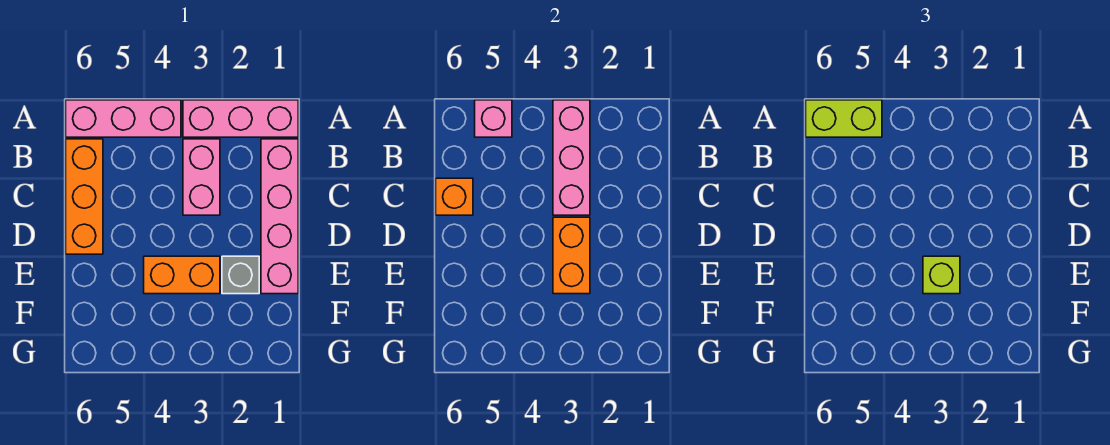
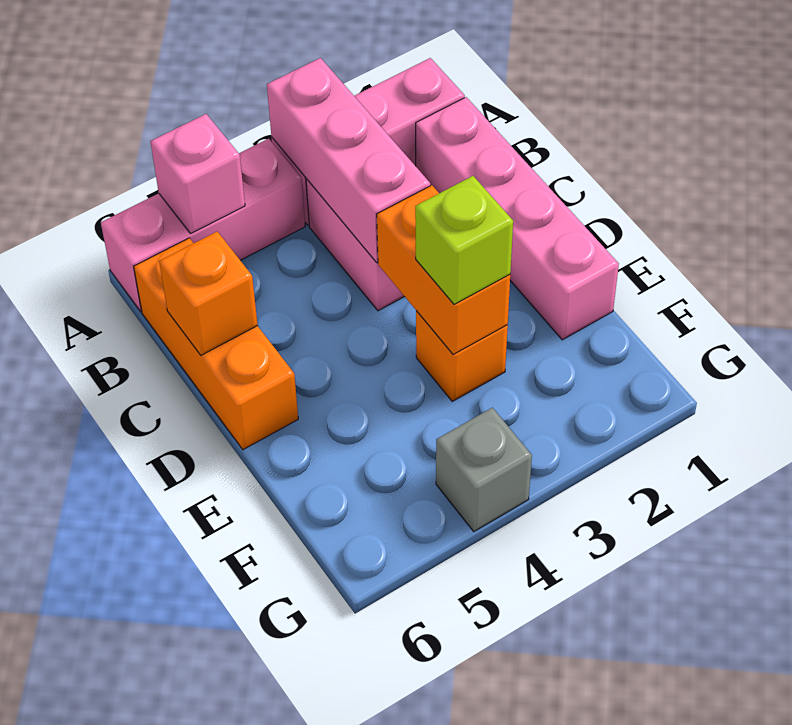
lime 1x2 brick [806,100,882,137] -> none
grey 1x1 brick [222,256,259,294] -> grey 1x1 brick moved to [436,408,532,531]
orange 1x2 brick [144,256,220,294] -> orange 1x1 brick [416,311,508,401]

